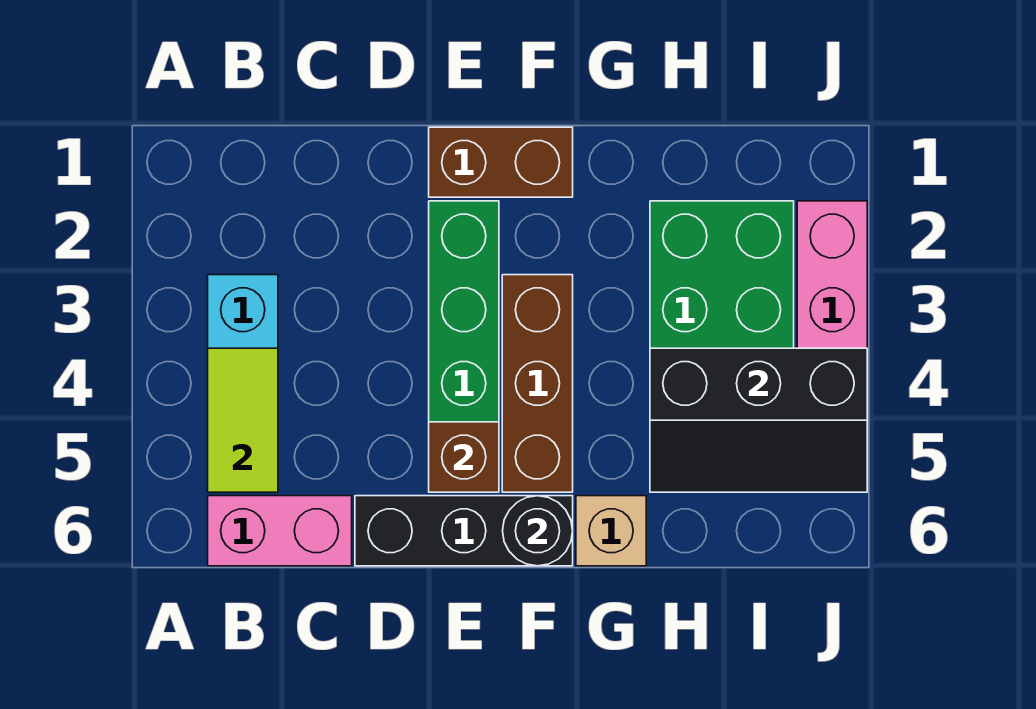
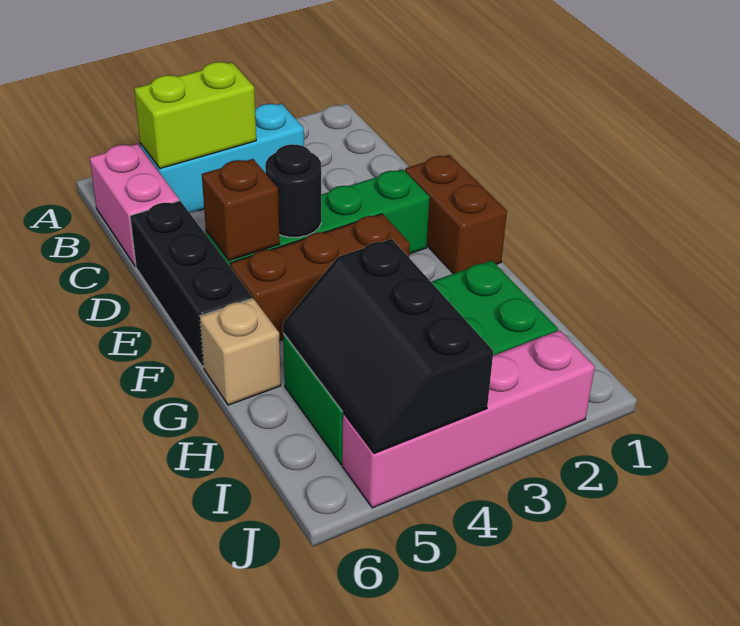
lime 1x2 tile [208,348,278,492] -> lime 1x2 brick [134,62,256,169]
black 1x1 round brick [503,496,573,566] -> black 1x1 round brick moved to [265,144,321,237]

